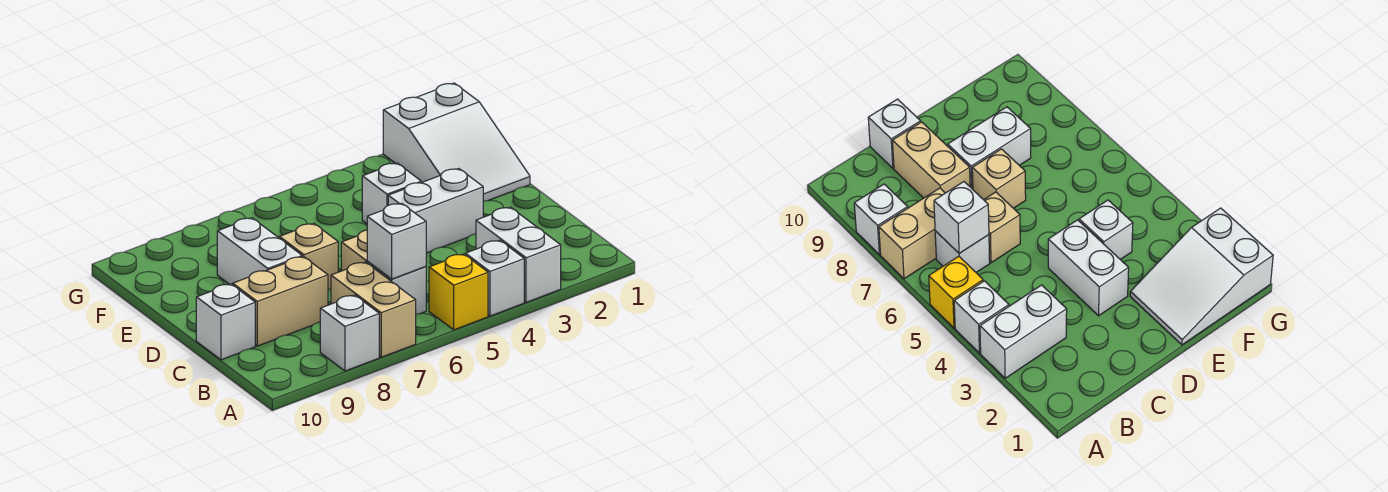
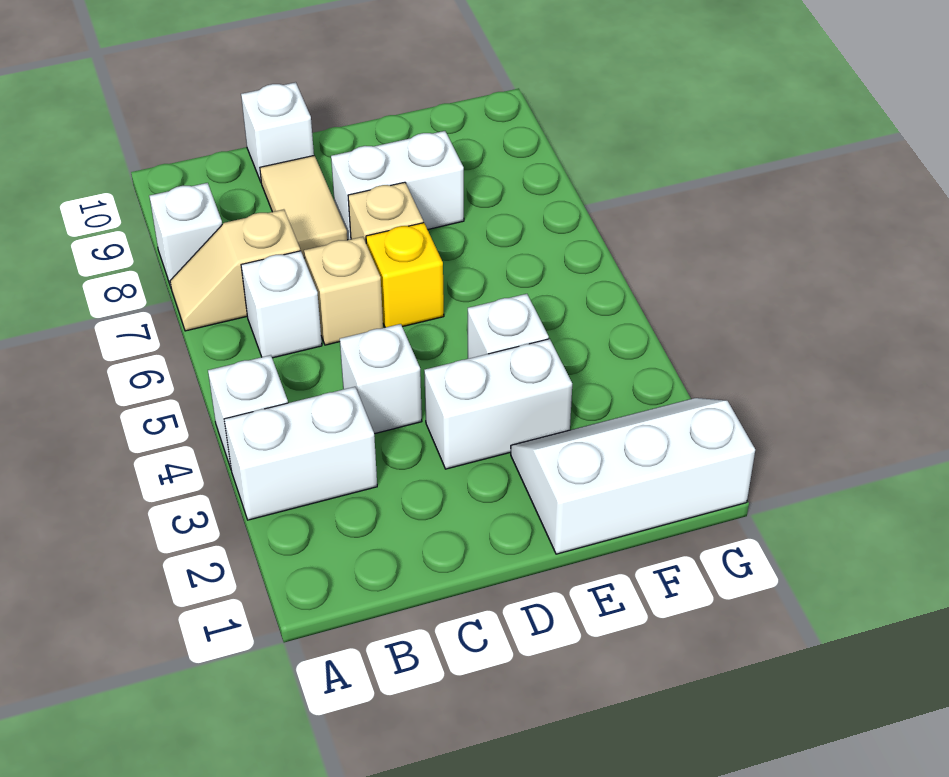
yellow 1x1 brick [429,254,488,330] -> yellow 1x1 brick moved to [366,223,444,328]
tan 1x2 brick [331,262,416,357] -> tan 1x2 slope [170,209,300,331]
white 1x1 brick [367,203,426,279] -> white 1x1 brick moved to [340,324,422,434]
tan 1x2 brick [233,257,328,346] -> tan 1x2 tile [260,156,347,258]
white 1x2 brick [388,169,483,253] -> white 1x2 brick turned to [424,339,572,469]
white 2x3 slope [383,83,530,201] -> white 2x3 slope turned to [511,398,755,554]

